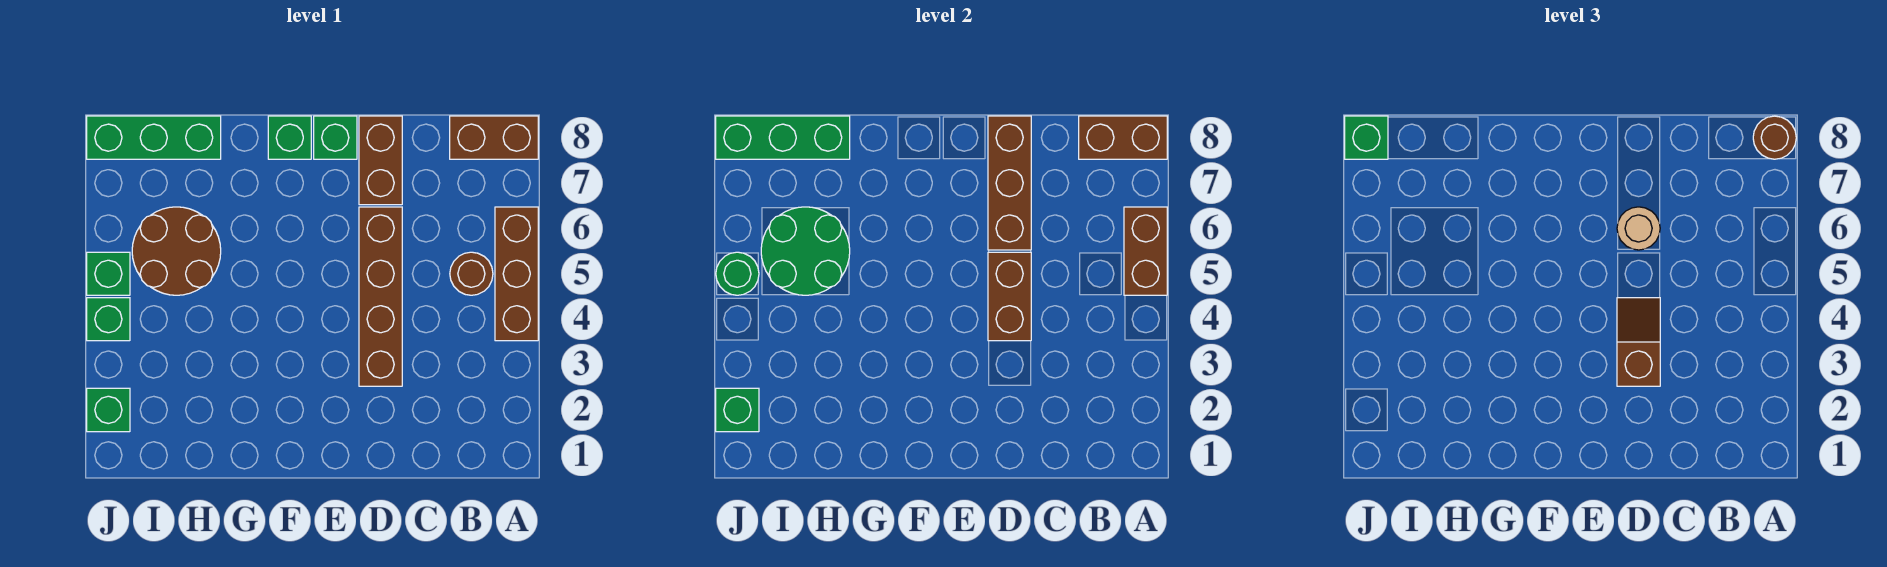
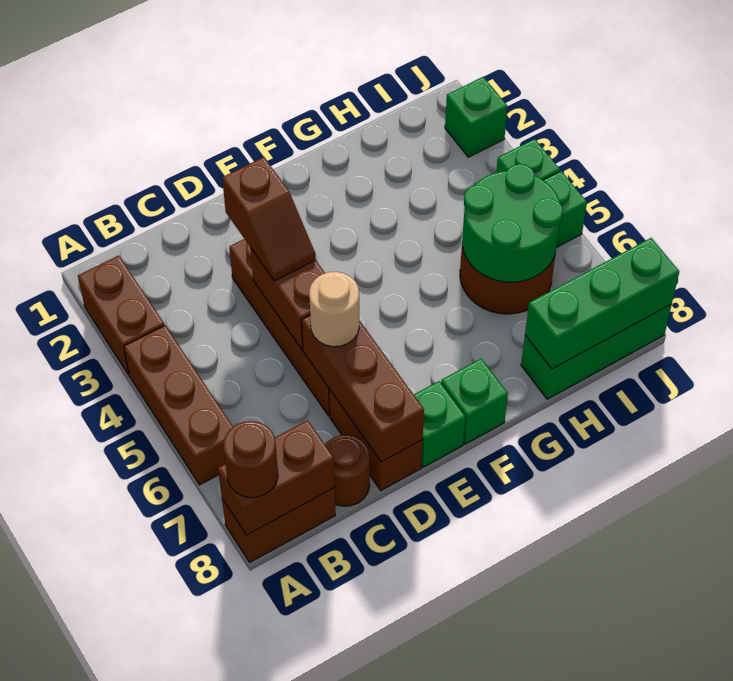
brown 1x2 brick [1124,207,1167,295] -> brown 1x2 brick moved to [78,255,164,375]
brown 1x1 round brick [450,252,493,295] -> brown 1x1 round brick moved to [325,435,370,506]
green 1x1 brick [716,388,759,432] -> none
green 1x1 round brick [716,252,759,295] -> none
green 1x1 brick [1345,116,1388,159] -> none

